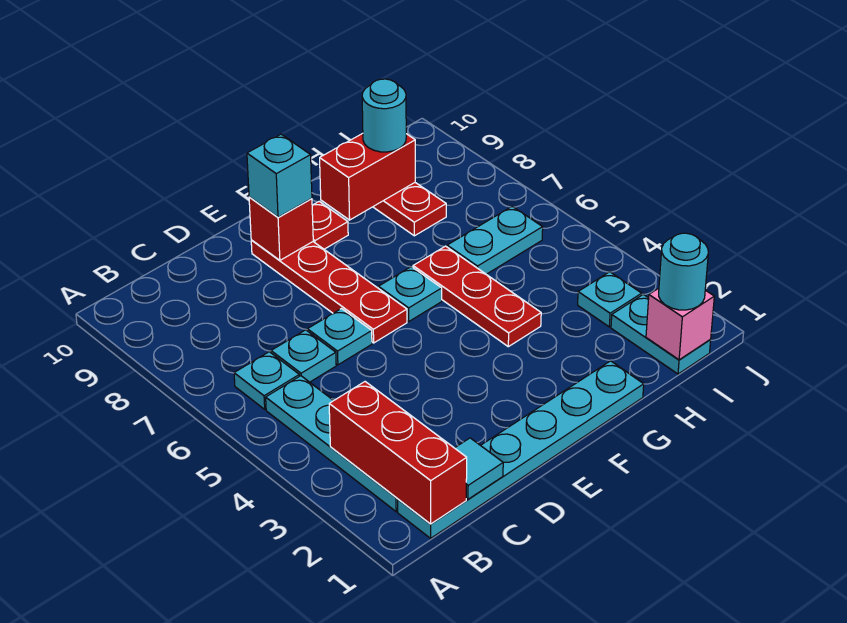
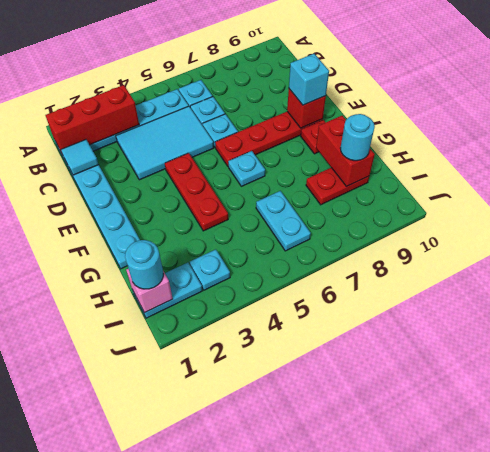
none -> cyan 2x3 tile [116,106,214,180]
red 1x3 plate [413,246,541,347] -> red 1x3 plate turned to [165,153,228,231]

